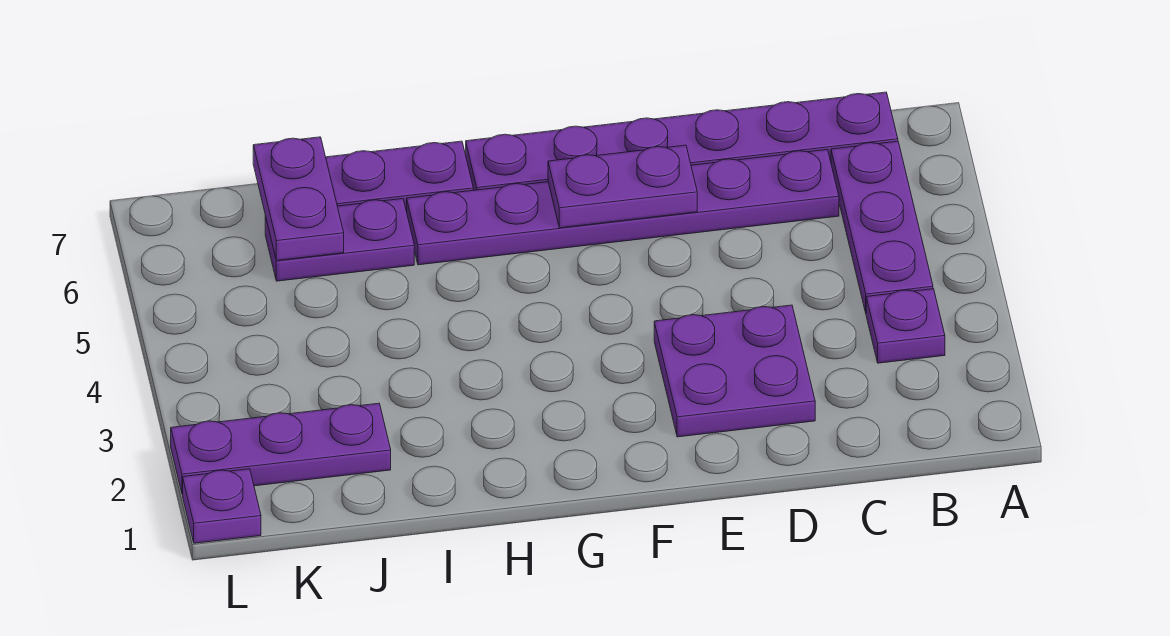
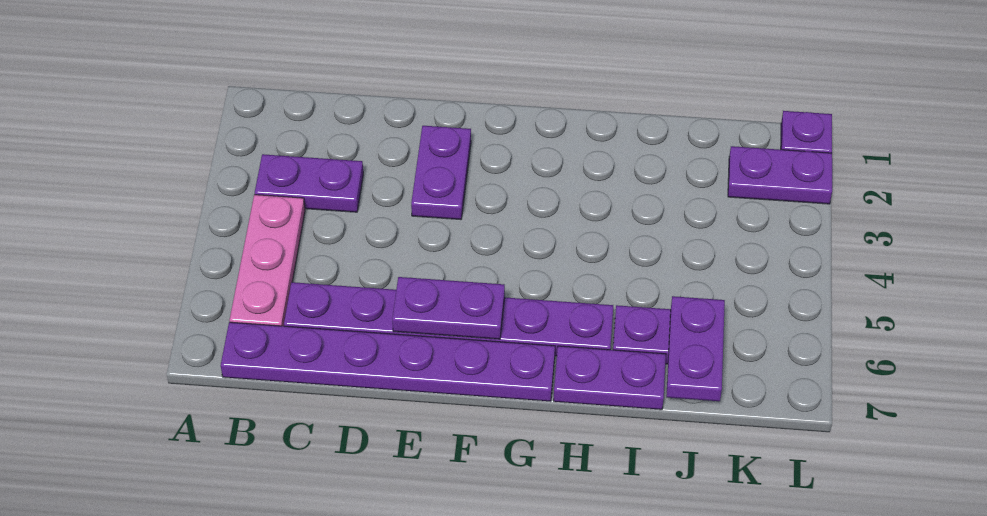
purple 1x1 plate [866,289,945,363] -> purple 1x2 plate [255,154,363,212]
purple 1x3 plate [831,141,933,312] -> pink 1x3 plate [229,195,305,326]
purple 2x2 plate [654,305,815,437] -> purple 1x2 plate [411,126,471,219]
purple 1x3 plate [171,403,391,494] -> purple 1x2 plate [728,146,832,204]

